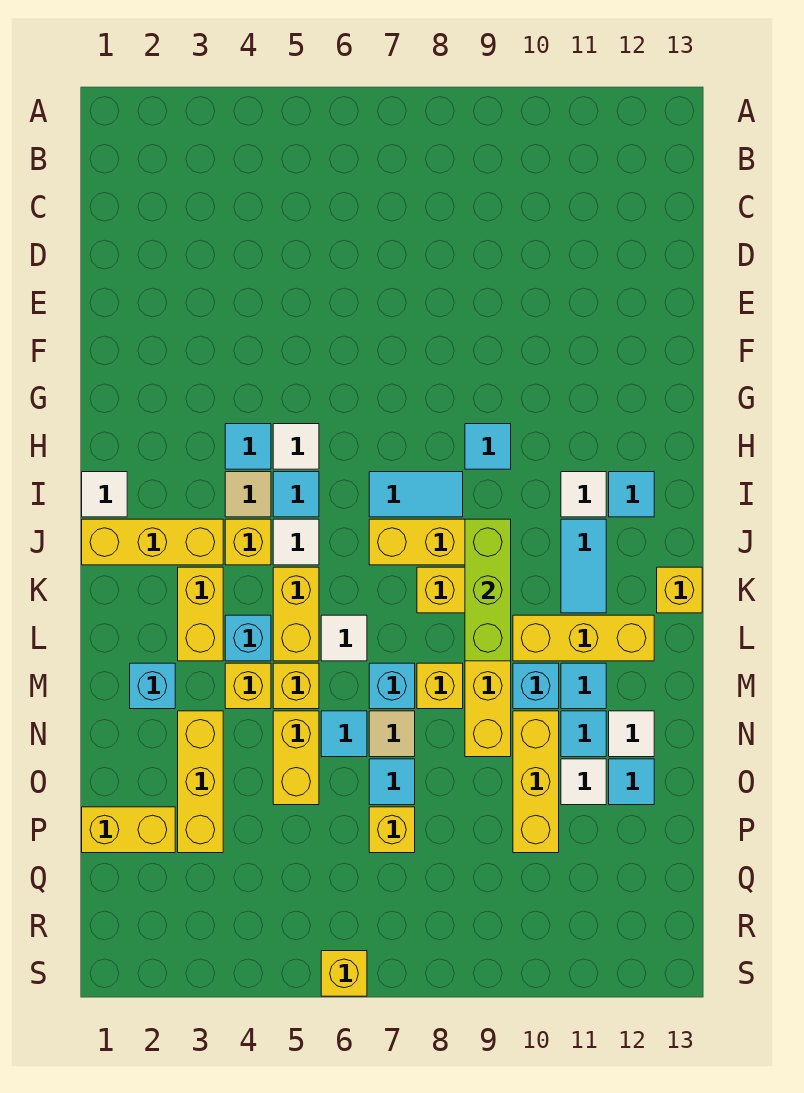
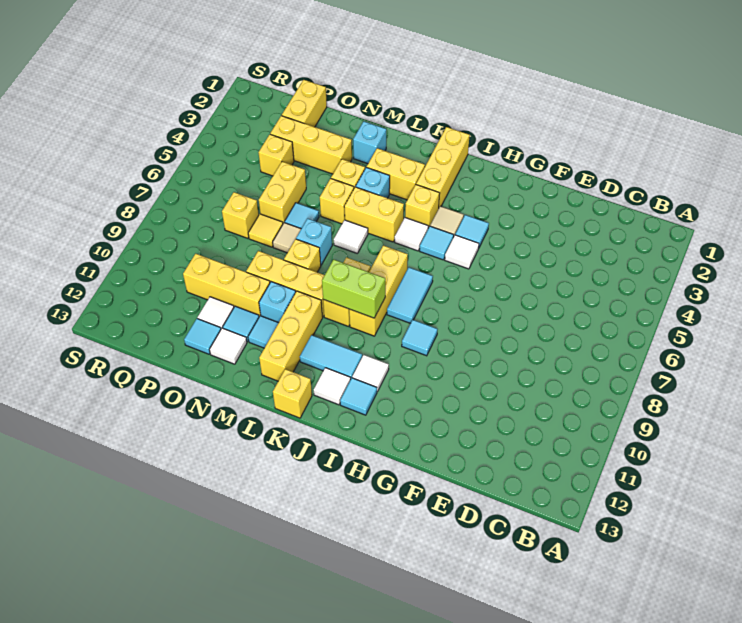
white 1x1 tile [82,472,127,517] -> white 1x1 tile moved to [314,368,351,405]
lime 1x3 brick [465,519,511,661] -> lime 1x2 brick [322,260,385,318]
yellow 1x2 brick [273,711,319,805] -> yellow 1x2 brick turned to [259,162,306,223]
cyan 1x1 tile [369,759,415,805] -> yellow 1x1 tile [248,214,283,247]
yellow 1x1 brick [321,951,367,996] -> yellow 1x1 brick moved to [258,134,294,176]

